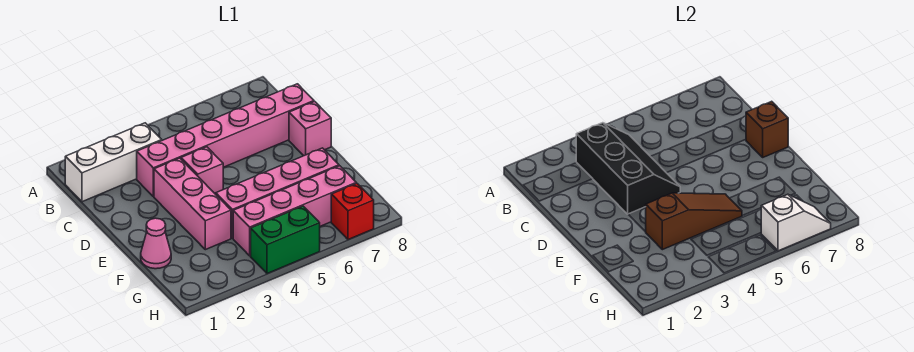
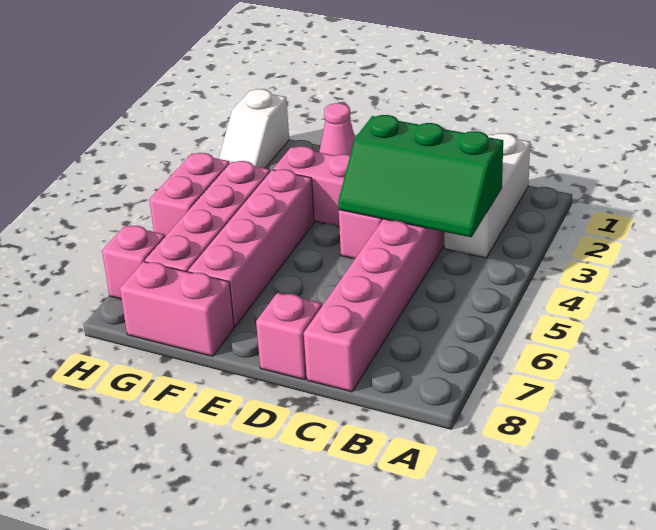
black 2x3 slope [576,123,680,214] -> green 2x3 slope [338,115,503,237]
brown 1x1 brick [746,101,788,157] -> none
brown 1x3 slope [646,193,742,250] -> none
none -> pink 1x2 brick [120,262,234,356]
green 1x2 brick [251,206,320,274] -> pink 1x2 brick [149,153,230,236]
white 1x2 slope [761,194,831,251] -> white 1x2 slope moved to [219,89,289,168]
red 1x1 brick [331,183,374,239] -> pink 1x1 brick [102,225,165,299]

